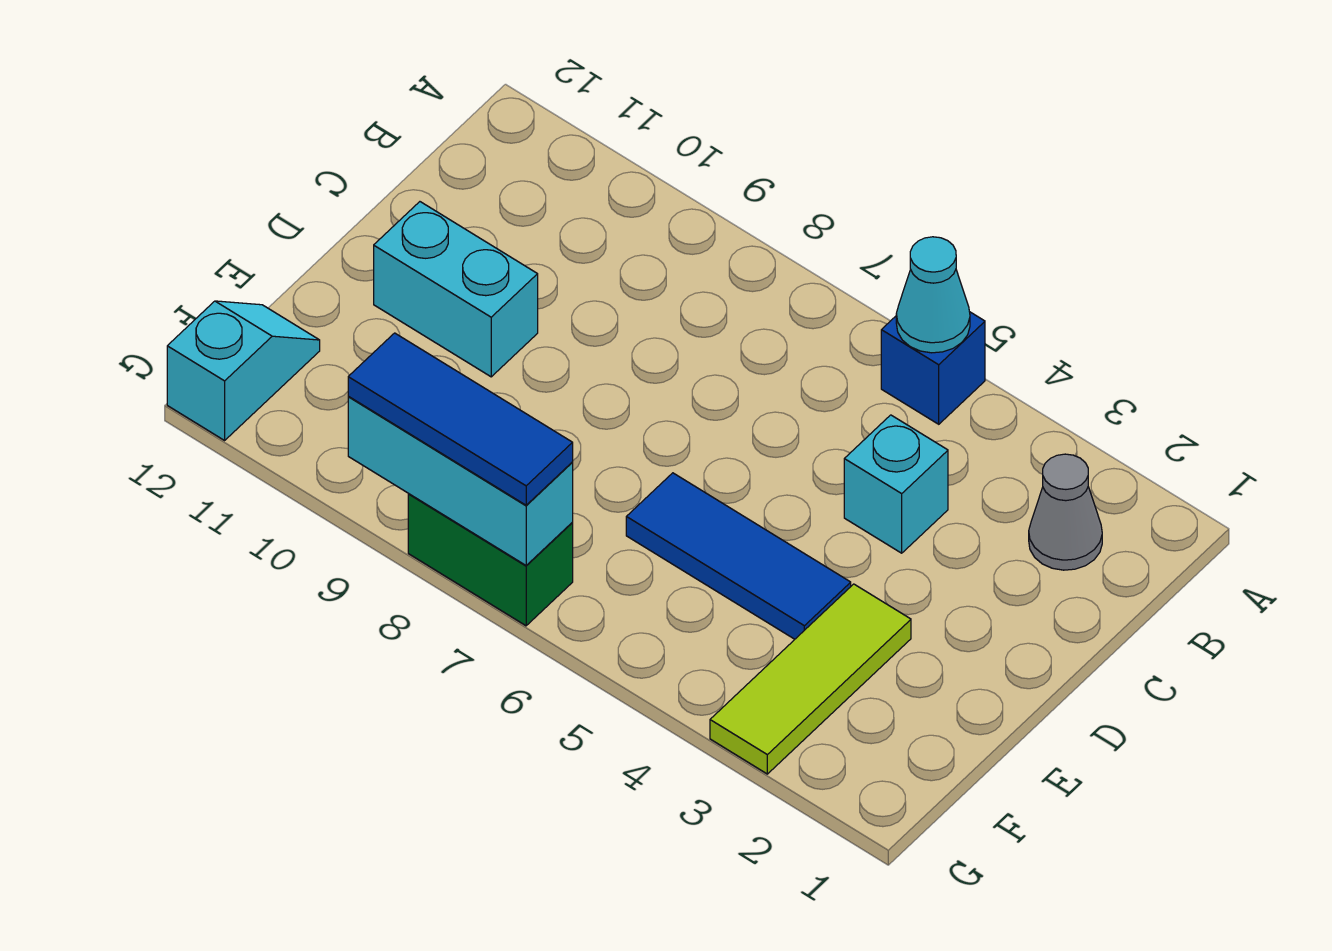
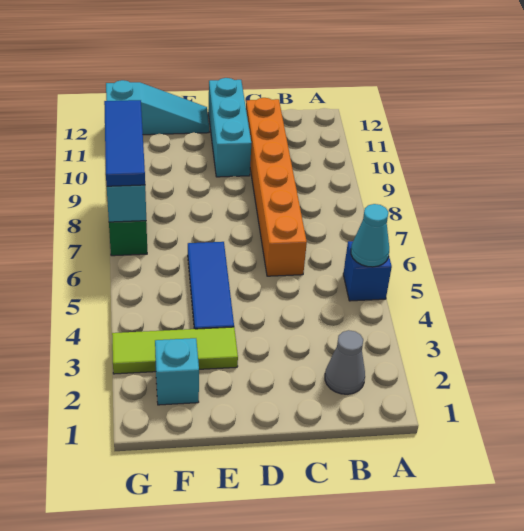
cyan 1x1 brick [844,415,948,553] -> cyan 1x1 brick moved to [155,338,199,405]
none -> orange 1x6 brick [246,98,307,276]
cyan 1x2 brick [374,202,538,377] -> cyan 1x3 brick [208,78,251,177]
cyan 1x2 slope [167,301,320,440] -> cyan 1x3 slope [106,80,209,135]

